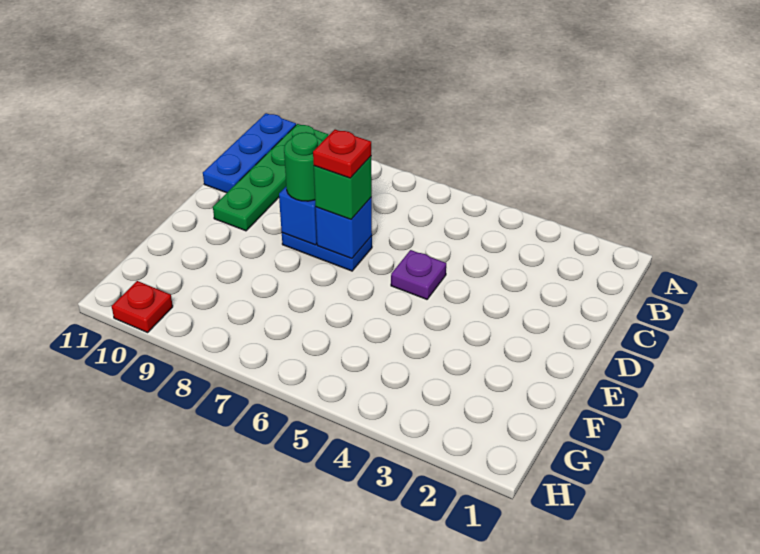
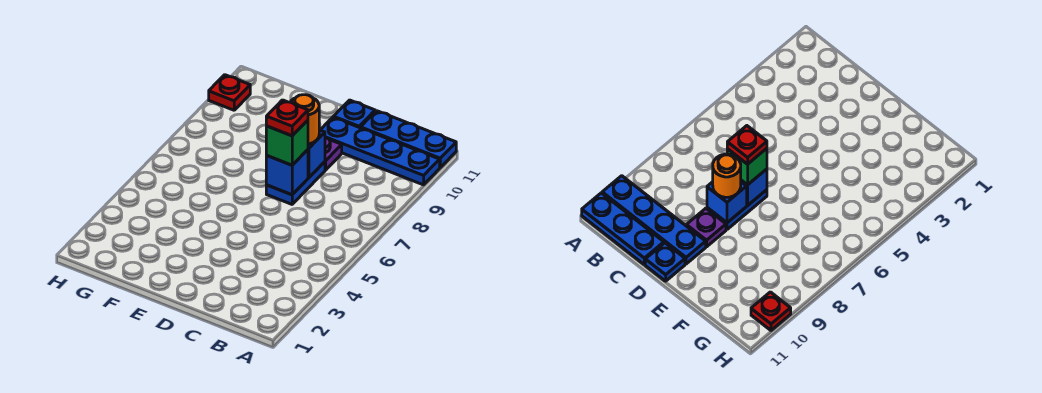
green 1x4 plate [213,124,328,231] -> blue 1x4 plate [321,117,440,185]
purple 1x1 plate [391,250,446,299] -> purple 1x1 plate moved to [325,137,342,170]
green 1x1 round brick [284,132,323,201] -> orange 1x1 round brick [291,95,319,144]
none -> blue 1x1 plate [333,100,375,128]

